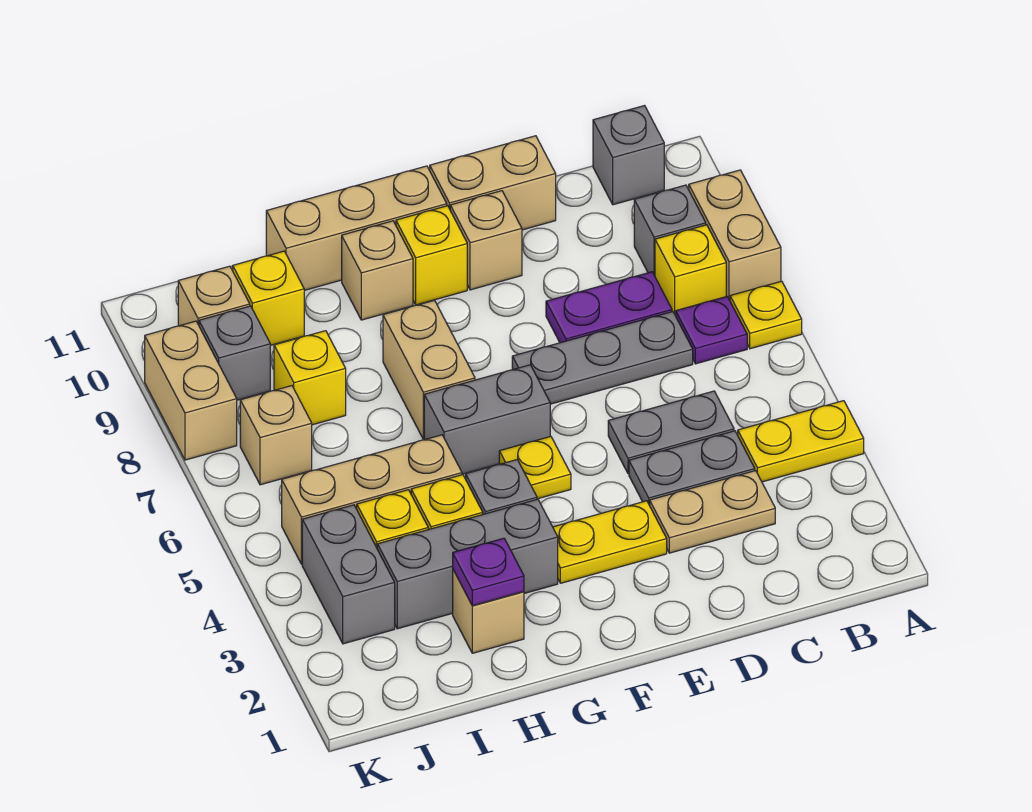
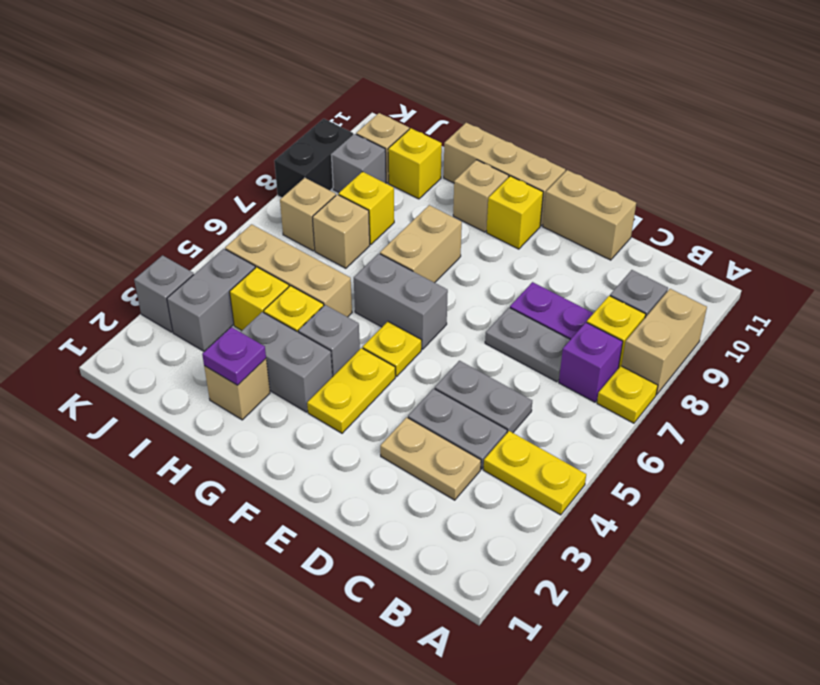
purple 1x1 plate [676,296,747,364] -> purple 1x1 brick [559,322,623,402]
grey 1x1 brick [593,106,664,205] -> grey 1x1 brick moved to [134,255,194,332]
grey 1x3 plate [512,312,693,404] -> grey 1x2 plate [485,308,570,382]
yellow 1x2 plate [553,501,667,583] -> yellow 1x2 plate turned to [307,348,395,433]
tan 1x1 brick [450,191,522,290] -> tan 1x1 brick moved to [313,195,370,268]
grey 1x3 brick [377,499,558,629] -> grey 1x2 brick [241,312,332,412]
tan 1x2 brick [145,321,237,460] -> black 1x2 brick [274,119,354,198]

